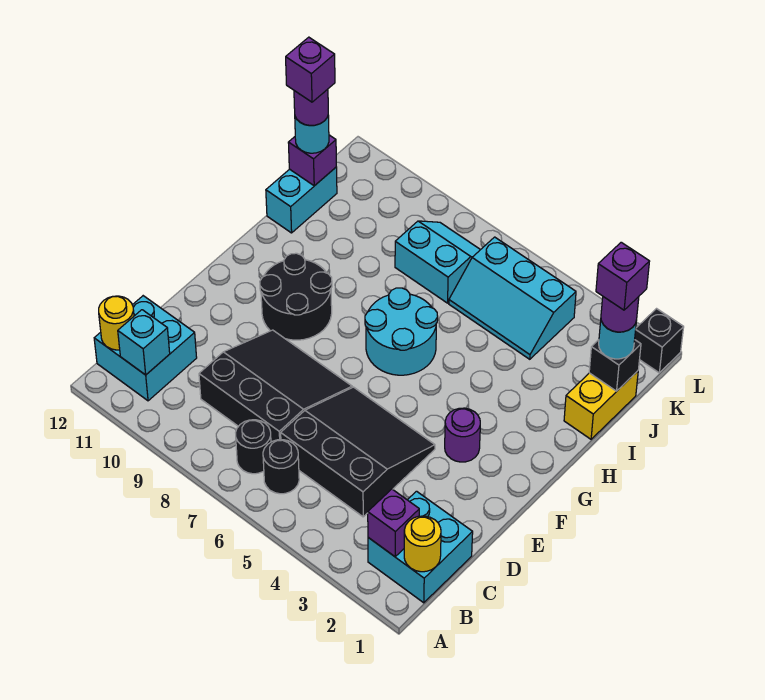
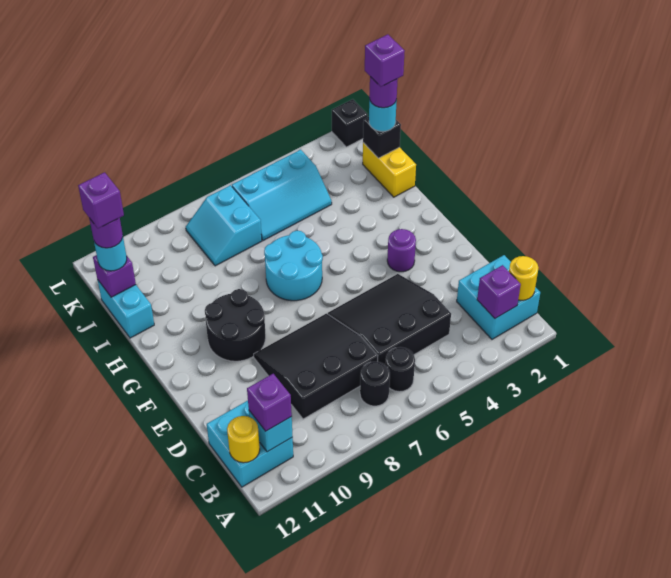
none -> purple 1x1 brick [247,374,292,431]
cyan 2x2 slope [395,221,480,303] -> cyan 2x2 slope turned to [186,185,262,266]

